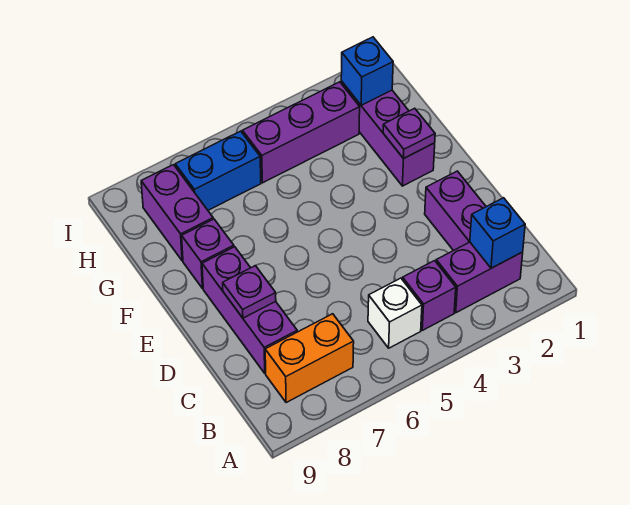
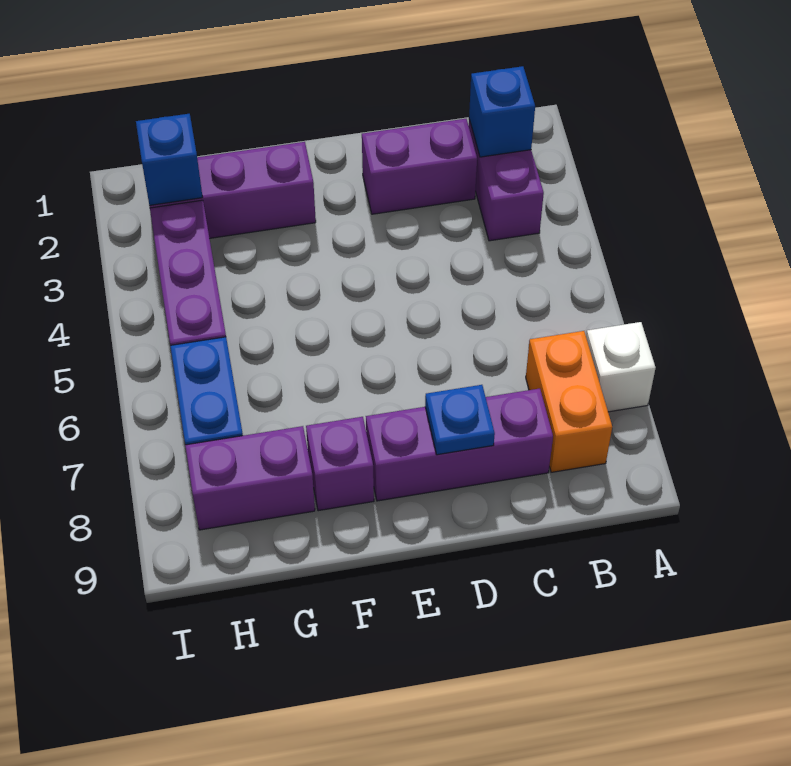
purple 1x1 brick [403,261,456,330] -> none
white 1x1 brick [368,278,422,348] -> white 1x1 brick moved to [586,322,656,412]
purple 1x1 plate [223,266,276,318] -> blue 1x1 plate [425,385,495,455]
purple 1x1 plate [383,108,435,159] -> none

